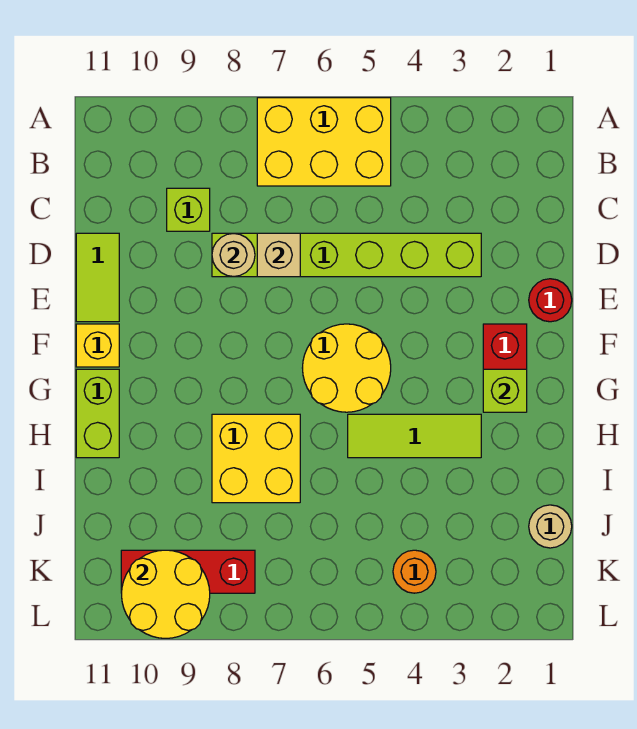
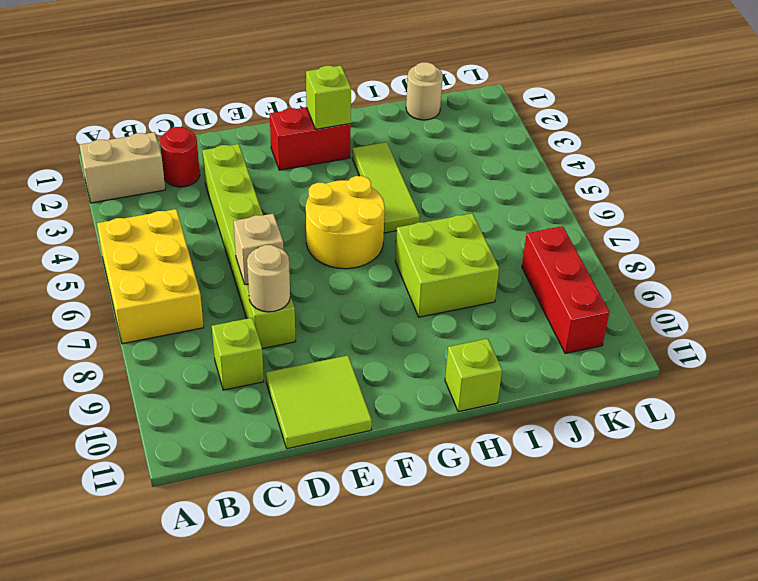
none -> tan 1x2 brick [80,132,165,203]
lime 1x2 tile [76,233,119,322] -> lime 2x2 tile [266,356,372,449]
red 1x1 round brick [529,279,572,322] -> red 1x1 round brick moved to [160,127,200,187]
yellow 1x1 brick [76,324,119,367] -> none
lime 1x2 brick [76,369,119,458] -> lime 1x1 brick [445,339,502,412]
yellow 2x2 brick [212,414,300,503] -> lime 2x2 brick [395,213,499,317]
orange 1x1 round brick [393,550,436,593] -> none
yellow 2x2 round brick [122,550,210,638] -> none

